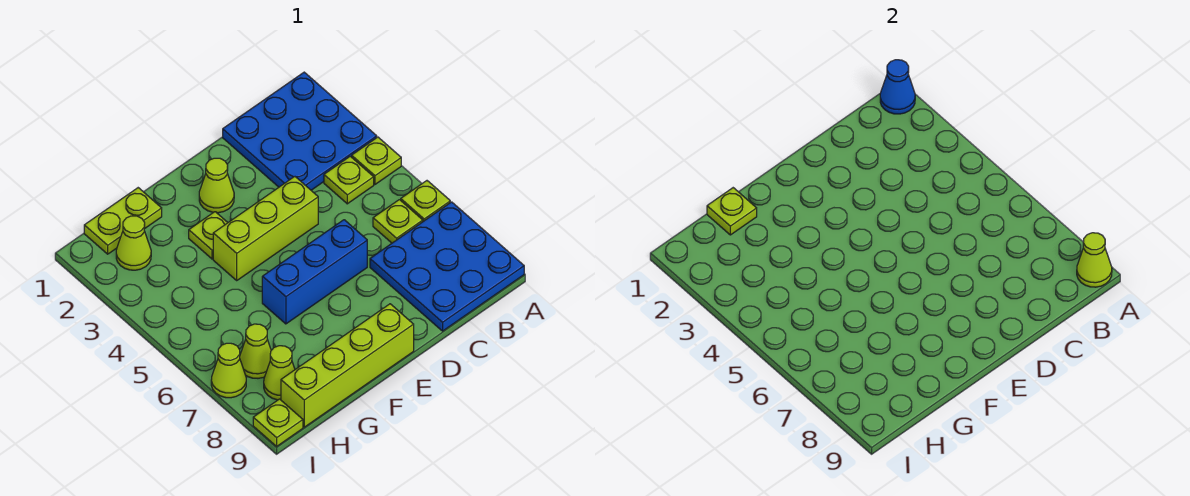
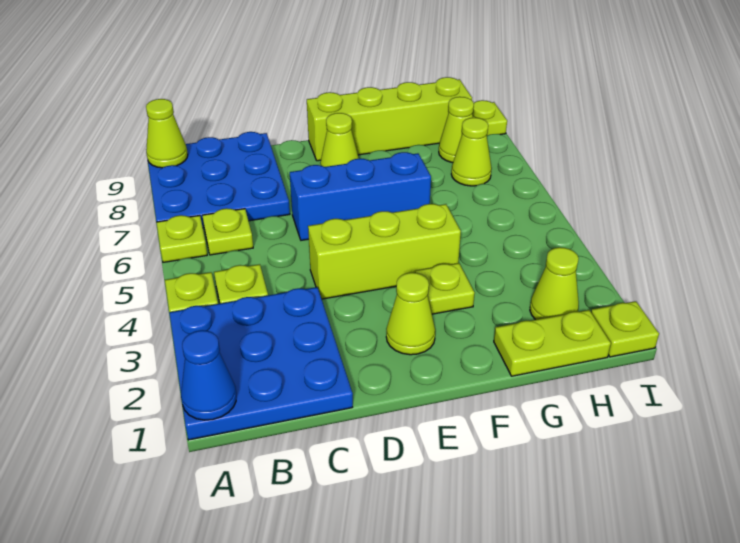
lime 1x1 plate [707,188,757,235] -> lime 1x1 plate moved to [591,301,659,357]
lime 1x1 cone [211,343,246,398] -> lime 1x1 cone moved to [320,113,359,167]

